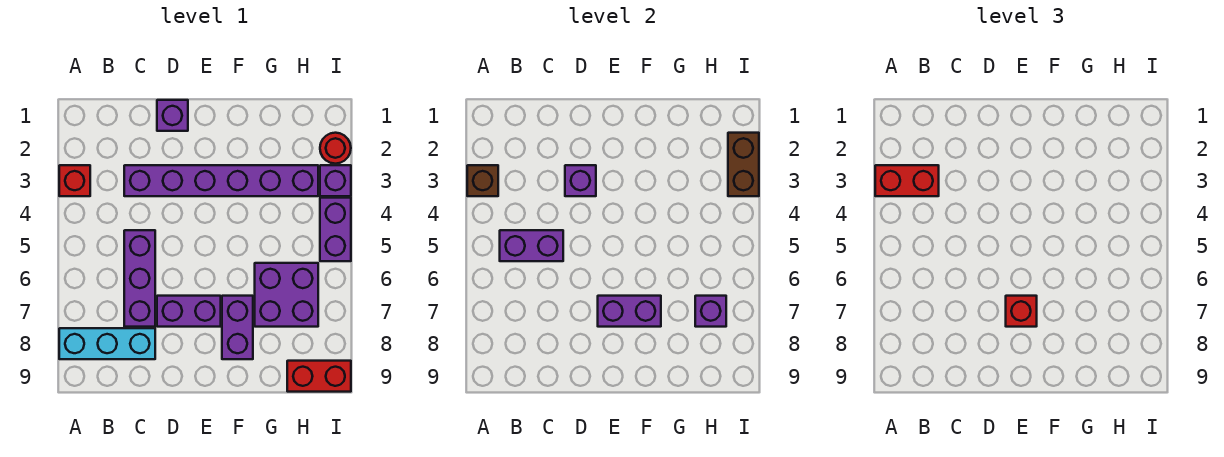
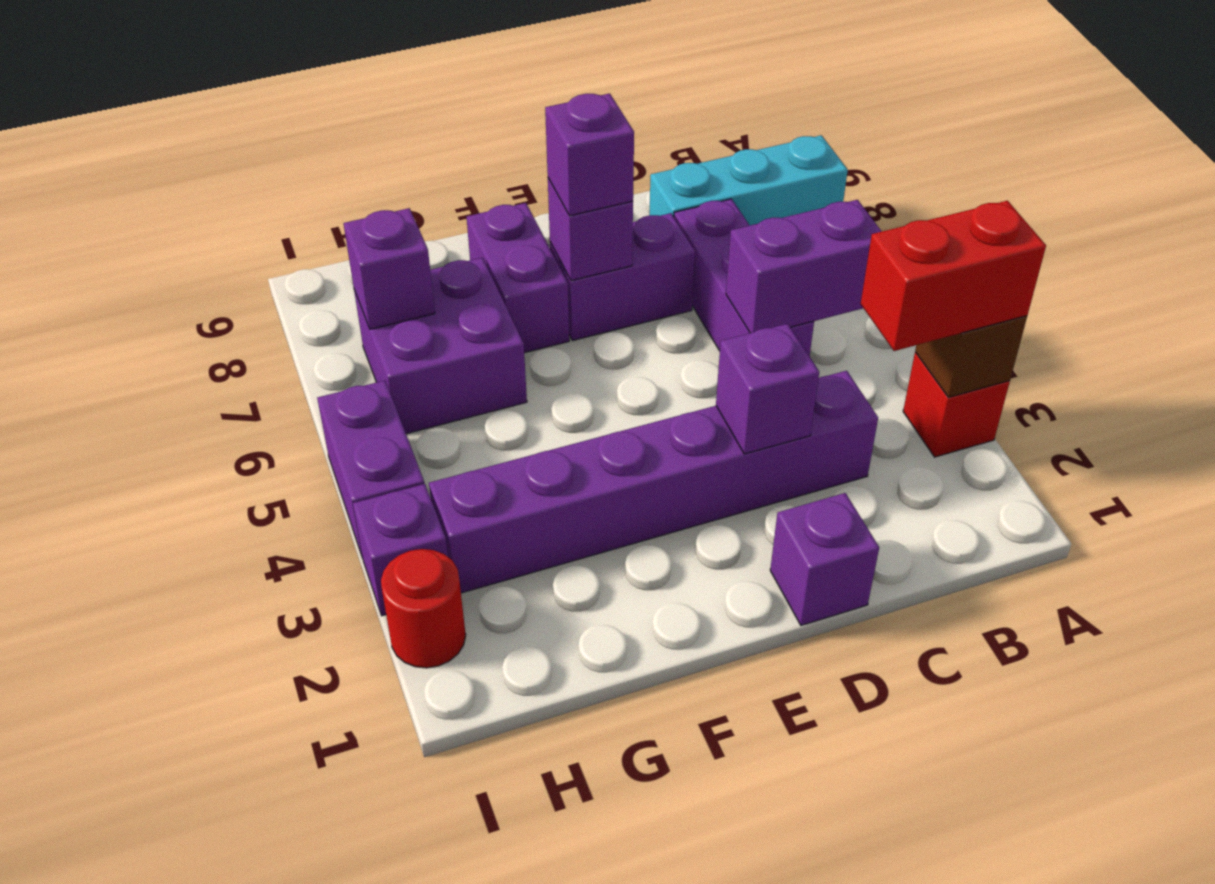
purple 1x2 brick [598,296,661,327] -> purple 1x1 brick [548,178,633,281]
red 1x1 brick [1006,296,1037,327] -> purple 1x1 brick [545,93,634,216]
red 1x2 brick [287,361,351,392] -> none
brown 1x2 brick [728,133,759,196] -> none

